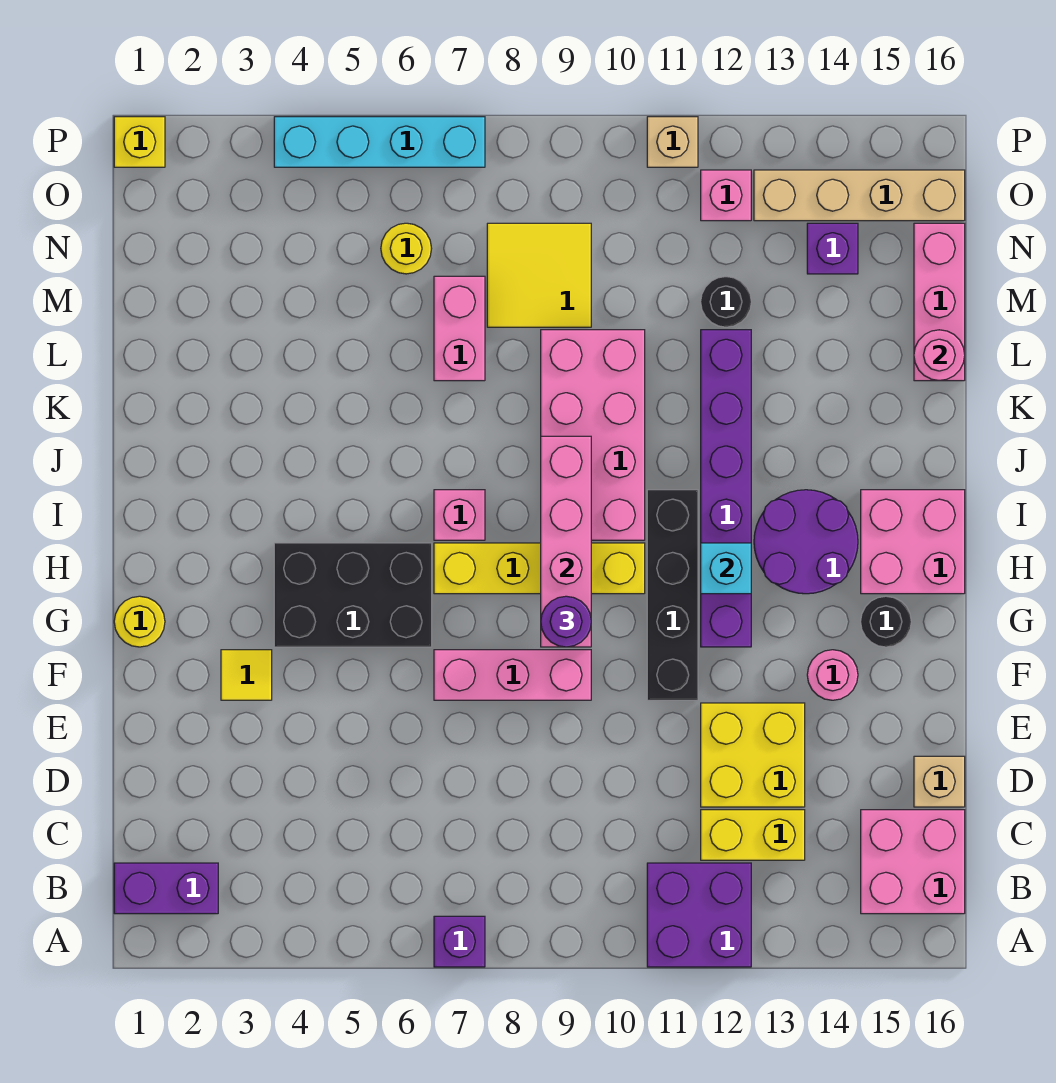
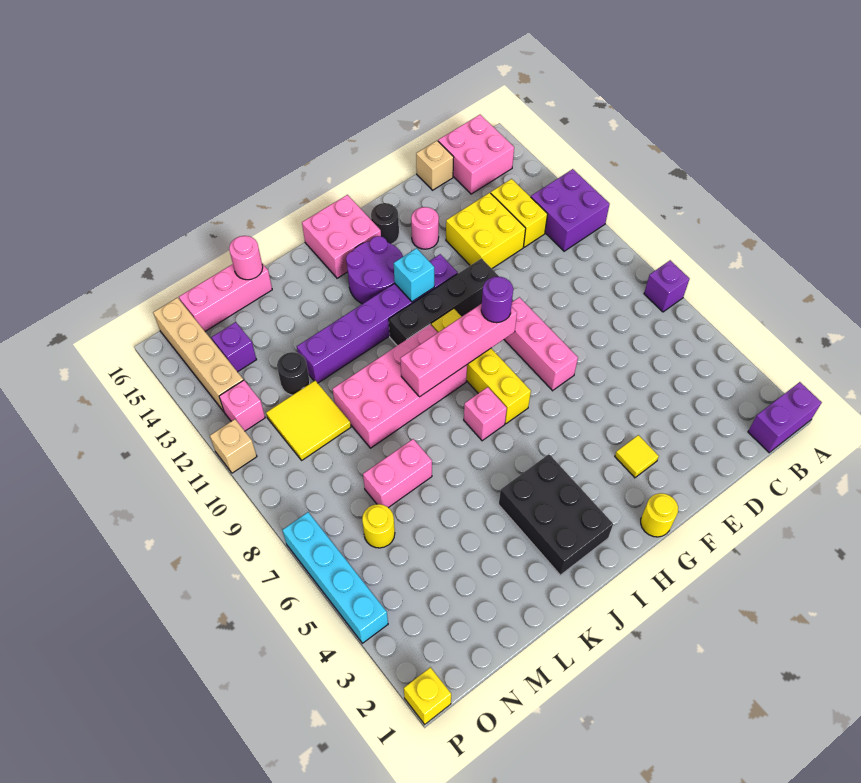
purple 1x2 brick [114,863,218,914] -> purple 1x2 brick turned to [748,382,822,453]
black 2x3 brick [274,543,432,647] -> black 2x3 brick moved to [499,454,613,575]
yellow 2x2 tile [487,223,591,327] -> yellow 2x2 tile moved to [266,381,351,460]

